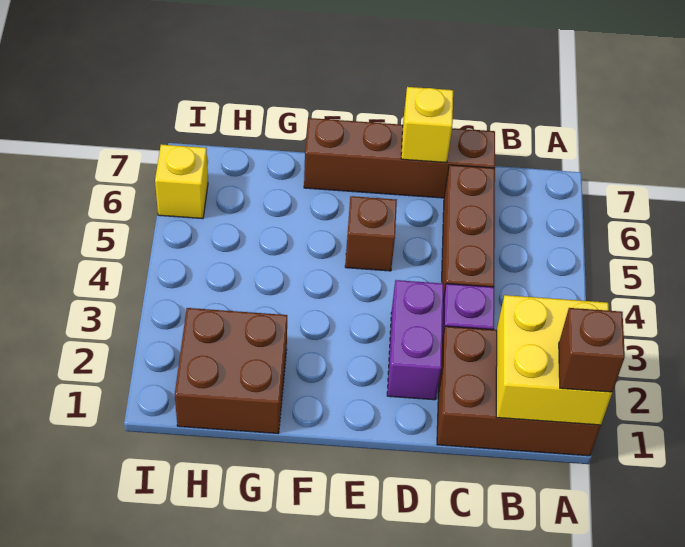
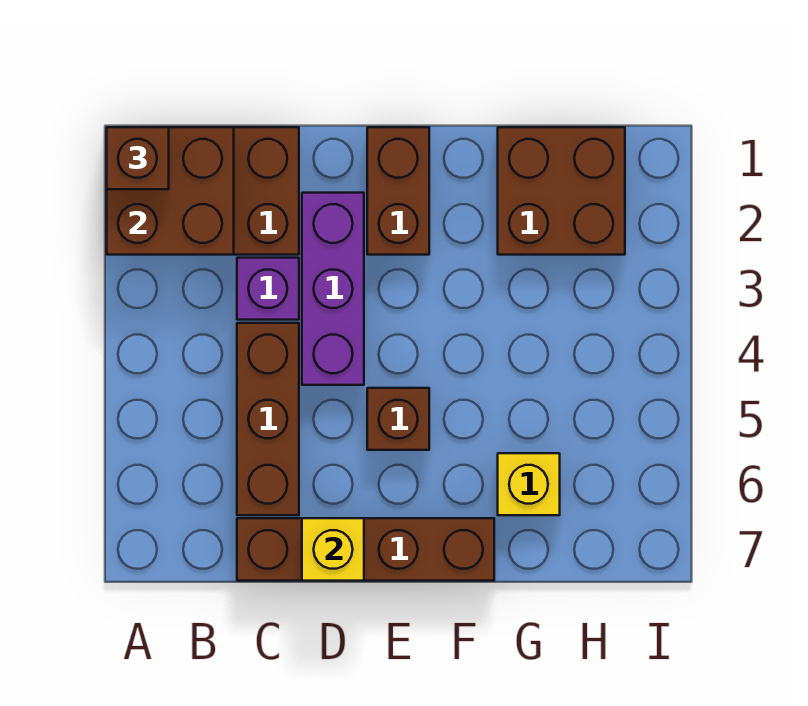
yellow 2x2 brick [496,295,612,425] -> brown 2x2 brick [107,127,234,255]
purple 1x2 brick [387,280,444,400] -> purple 1x3 brick [302,193,364,385]
none -> brown 1x2 brick [367,127,429,255]
yellow 1x1 brick [155,144,208,219] -> yellow 1x1 brick moved to [498,453,560,515]

